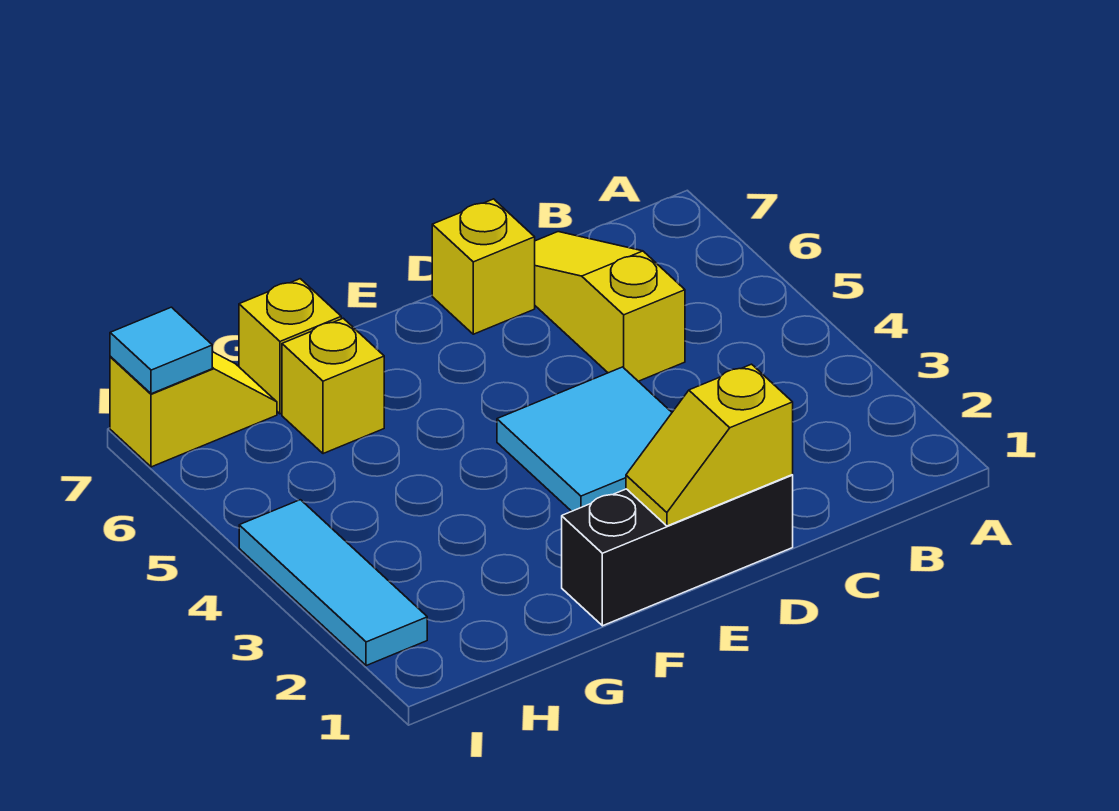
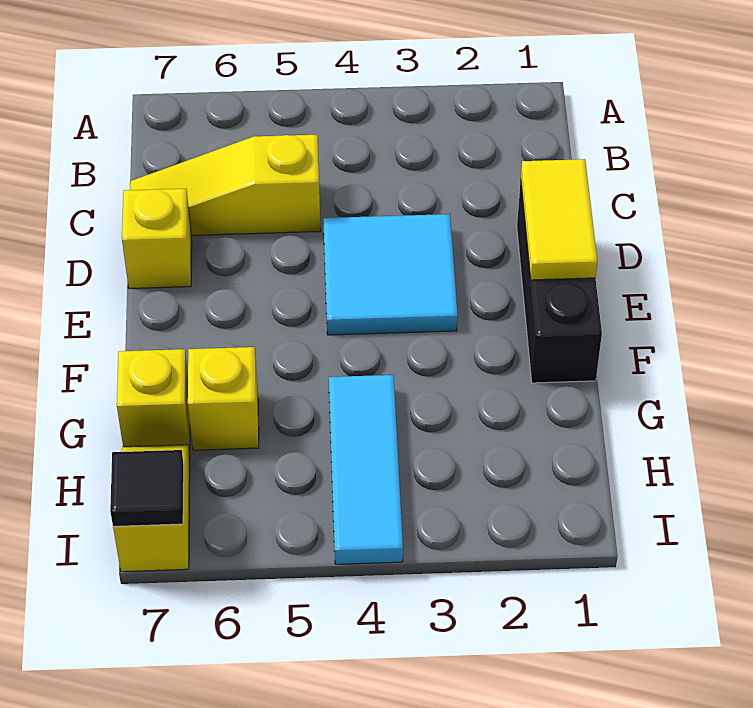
yellow 1x2 slope [626,364,793,526] -> yellow 1x2 tile [521,159,598,280]
cyan 1x3 tile [239,500,427,666] -> cyan 1x3 tile turned to [329,375,403,564]
cyan 1x1 tile [110,307,212,394] -> black 1x1 tile [110,450,184,526]

